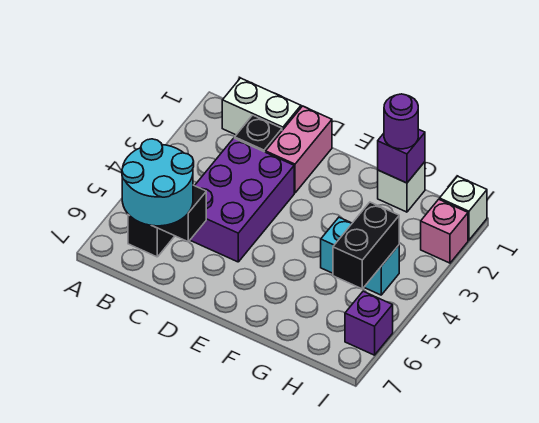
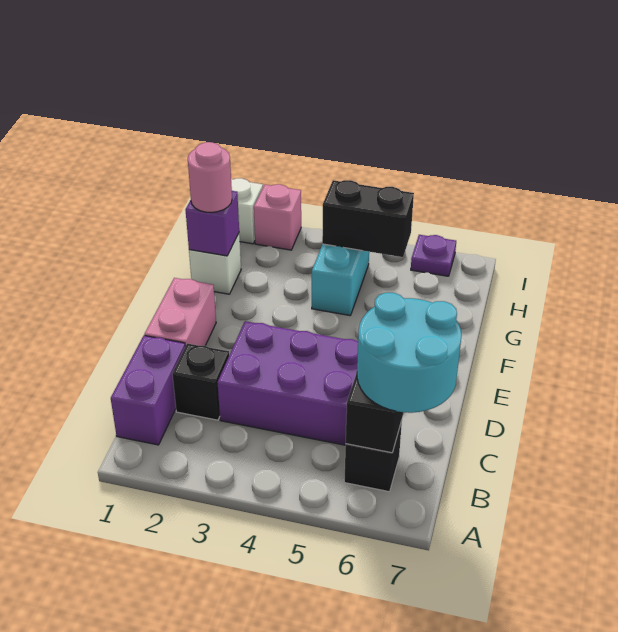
white 1x2 brick [222,78,301,135] -> purple 1x2 brick [111,336,185,445]
pink 1x2 brick [266,106,332,193] -> pink 1x2 brick turned to [144,278,216,346]
purple 1x1 round brick [384,94,418,149] -> pink 1x1 round brick [188,142,232,212]
purple 1x1 brick [345,291,393,355] -> purple 1x1 plate [411,235,456,276]

